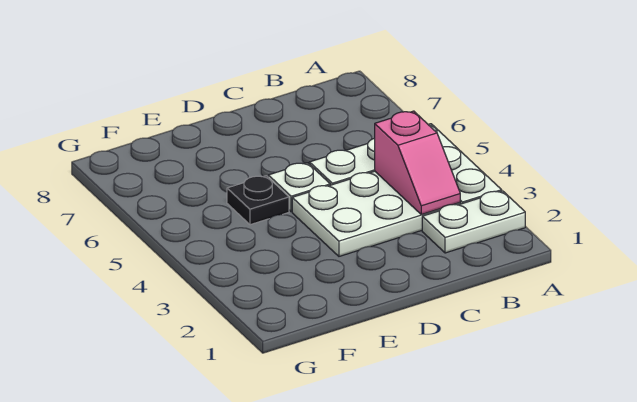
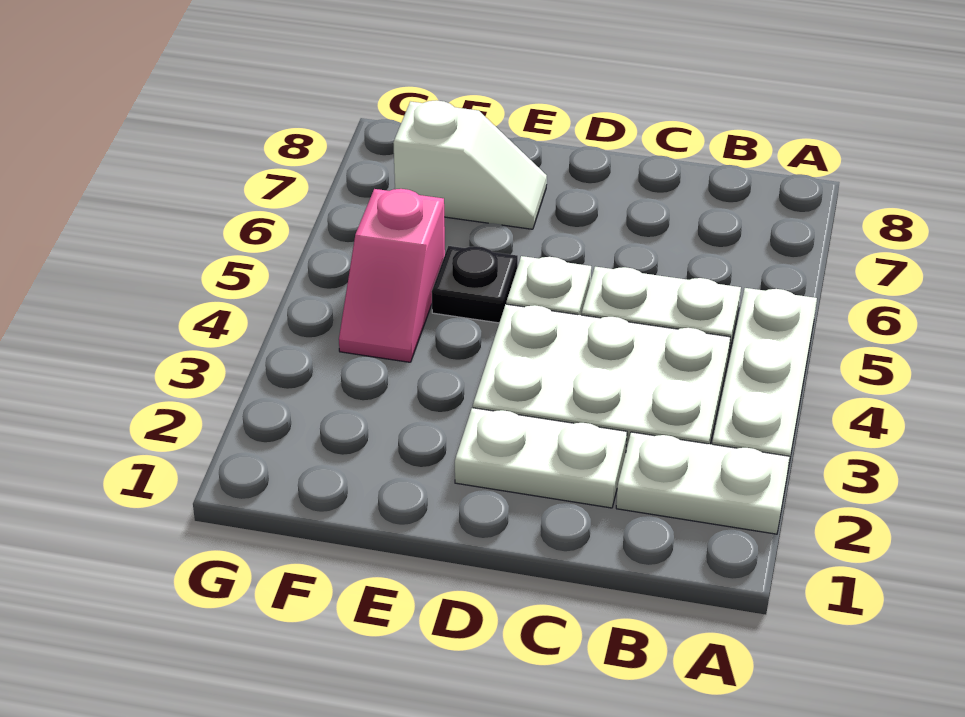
pink 1x2 slope [375,111,460,214] -> pink 1x2 slope moved to [339,189,445,362]
none -> white 1x2 plate [455,408,627,508]
none -> white 1x2 slope [393,100,547,229]

